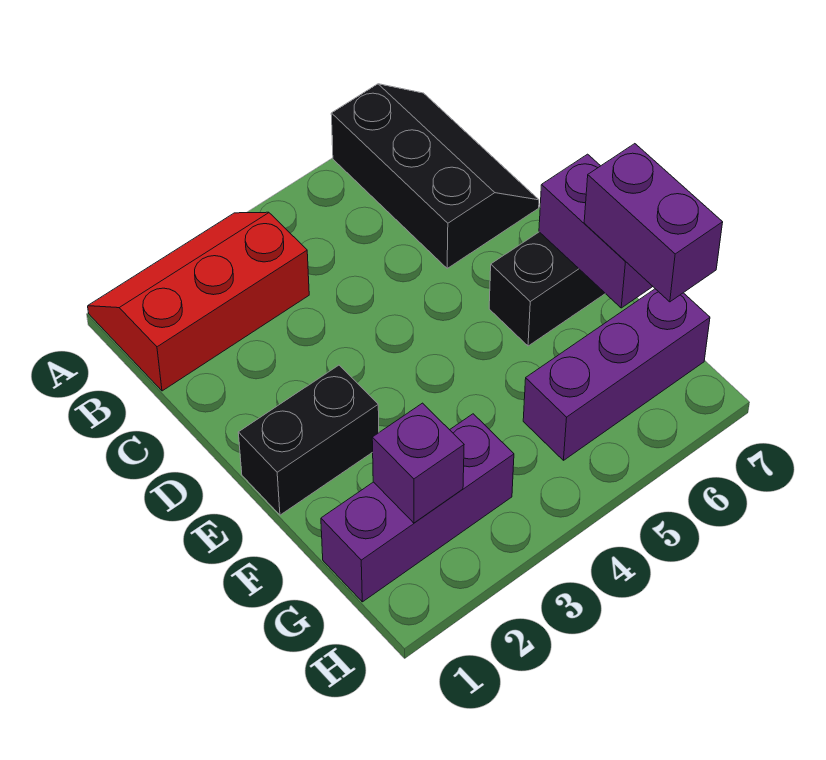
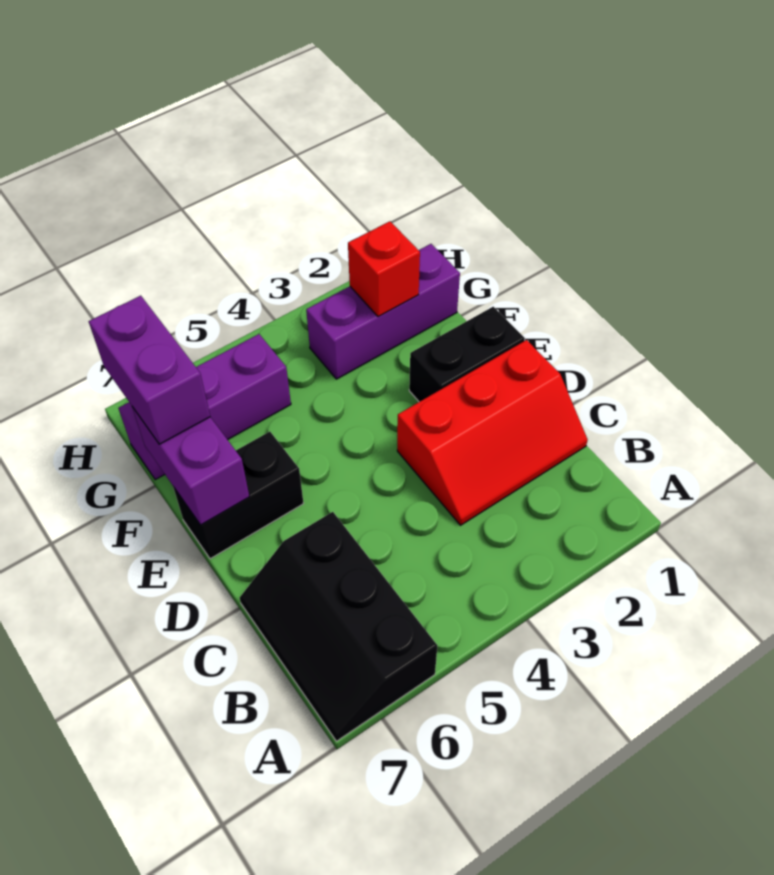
red 2x3 slope [88,212,309,391] -> red 2x3 slope moved to [397,340,588,525]
purple 1x1 brick [372,403,464,523] -> red 1x1 brick [348,221,420,317]

